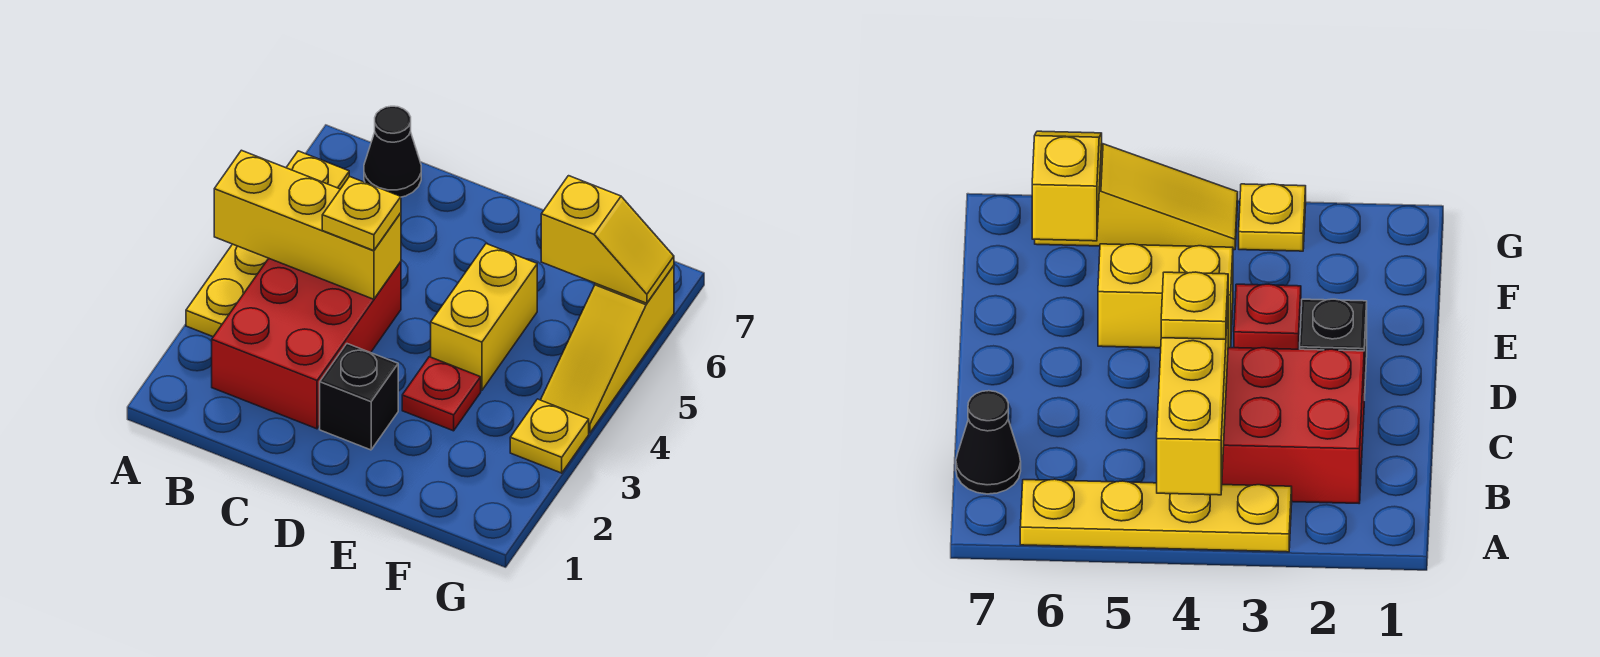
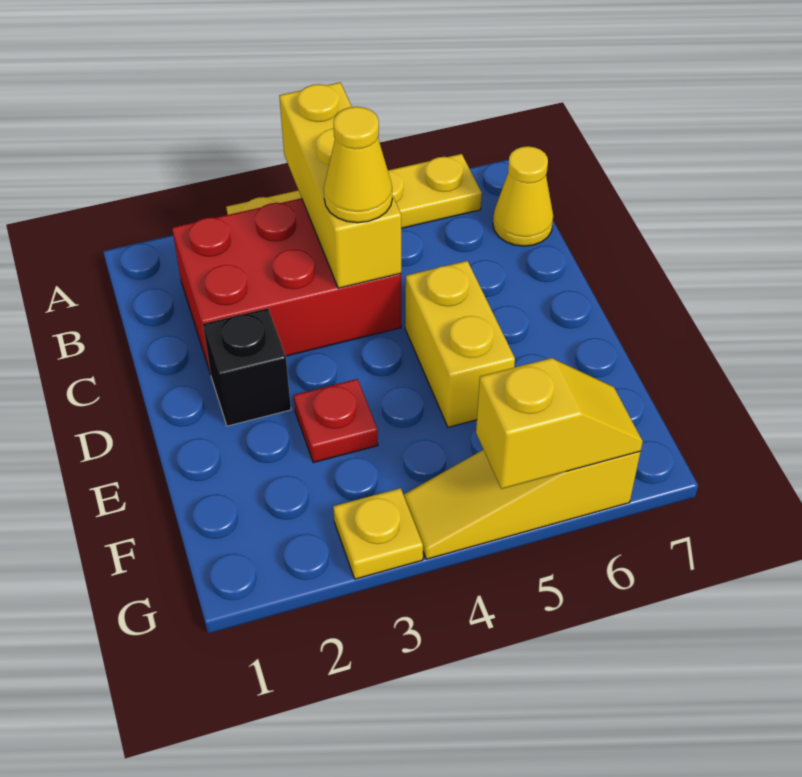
black 1x1 cone [364,106,421,197] -> yellow 1x1 cone [493,146,553,246]
yellow 1x1 plate [322,176,401,251] -> yellow 1x1 cone [324,107,392,223]
yellow 1x2 brick [431,244,537,390] -> yellow 1x2 brick turned to [405,261,515,427]
yellow 1x2 slope [541,176,674,303] -> yellow 1x2 slope turned to [476,358,643,489]

